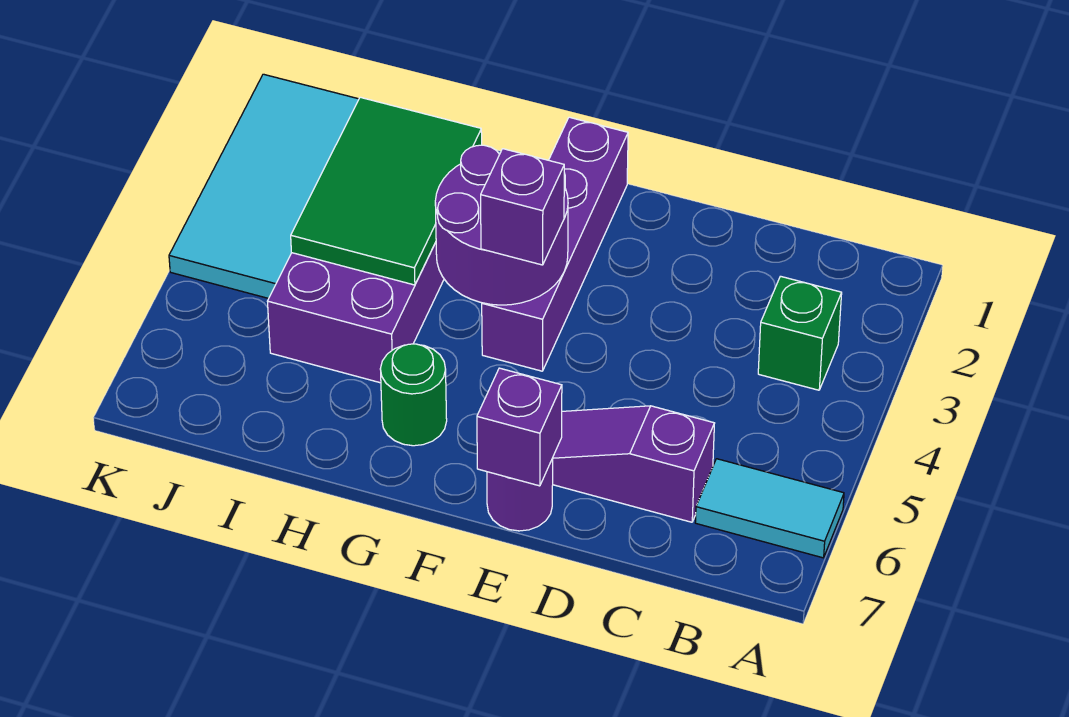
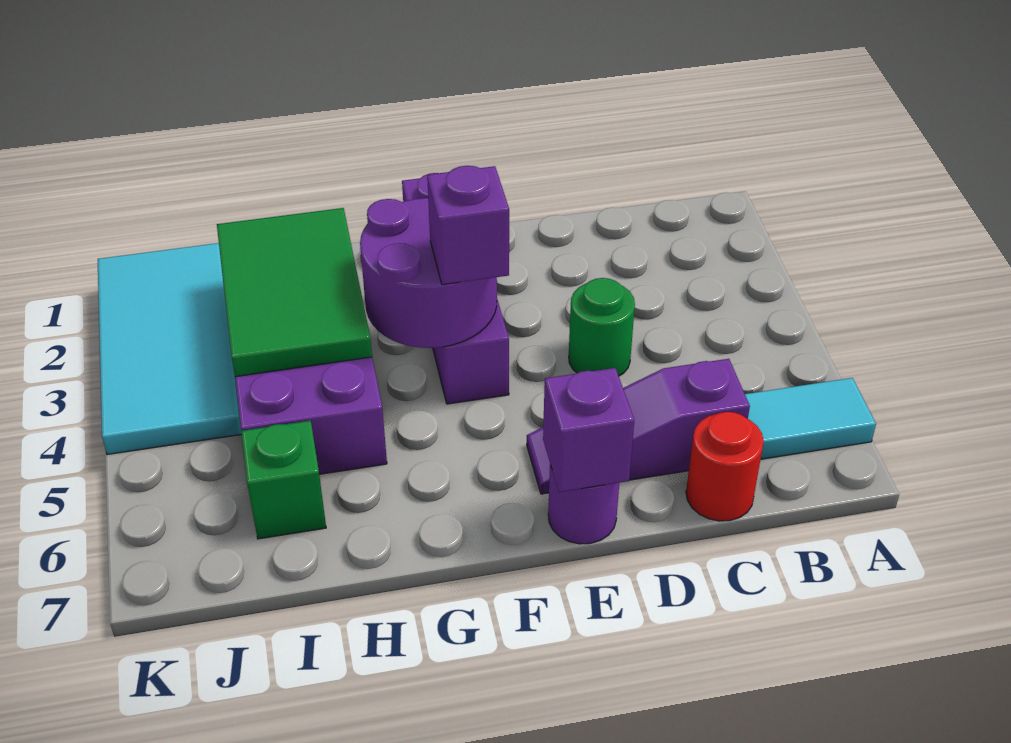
green 1x1 brick [758,276,842,390] -> green 1x1 brick moved to [241,421,326,539]
none -> red 1x1 round brick [686,412,764,521]
green 1x1 round brick [380,344,447,446] -> green 1x1 round brick moved to [569,278,635,376]

